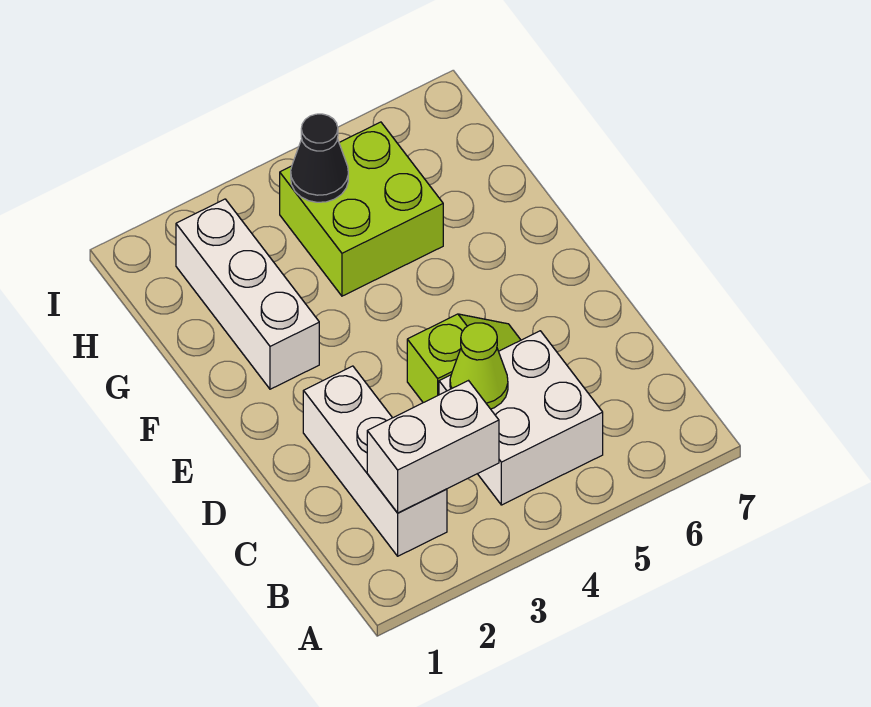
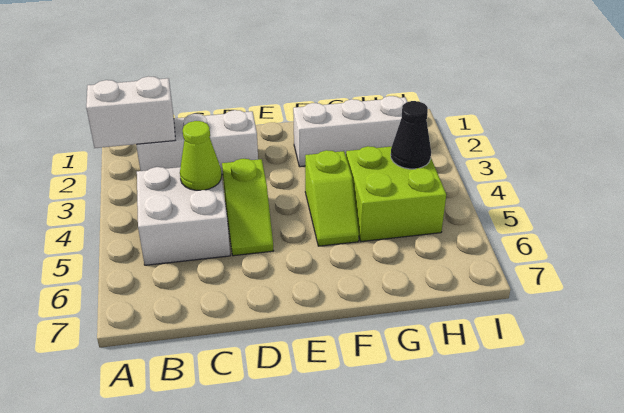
white 1x2 brick [367,381,499,513] -> white 1x2 brick turned to [86,76,175,148]
none -> lime 1x2 slope [305,150,359,246]

